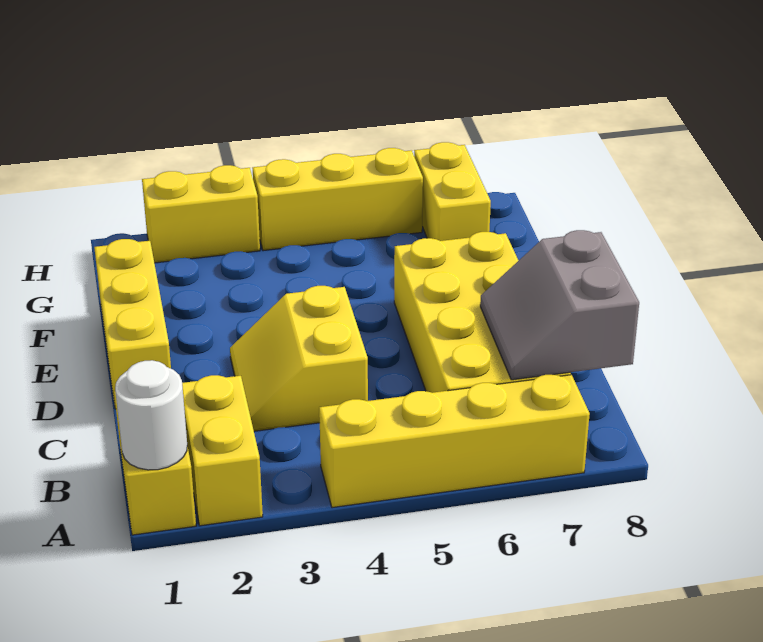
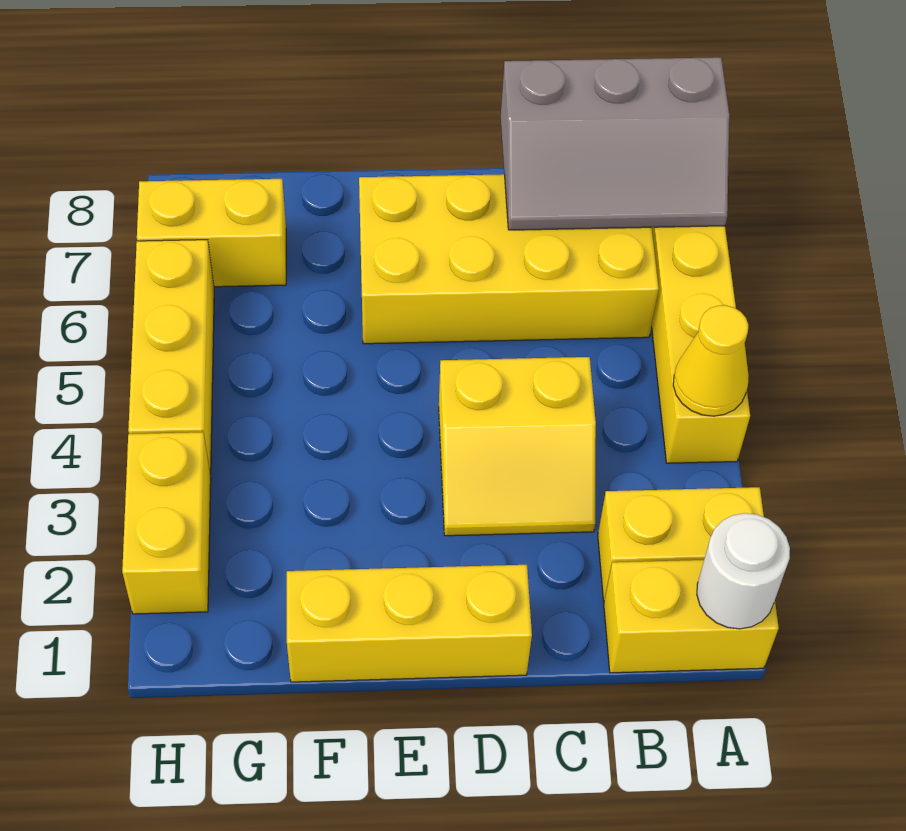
none -> yellow 1x1 cone [673,305,749,416]
grey 2x2 slope [480,230,639,380] -> grey 2x3 slope [501,57,729,230]

